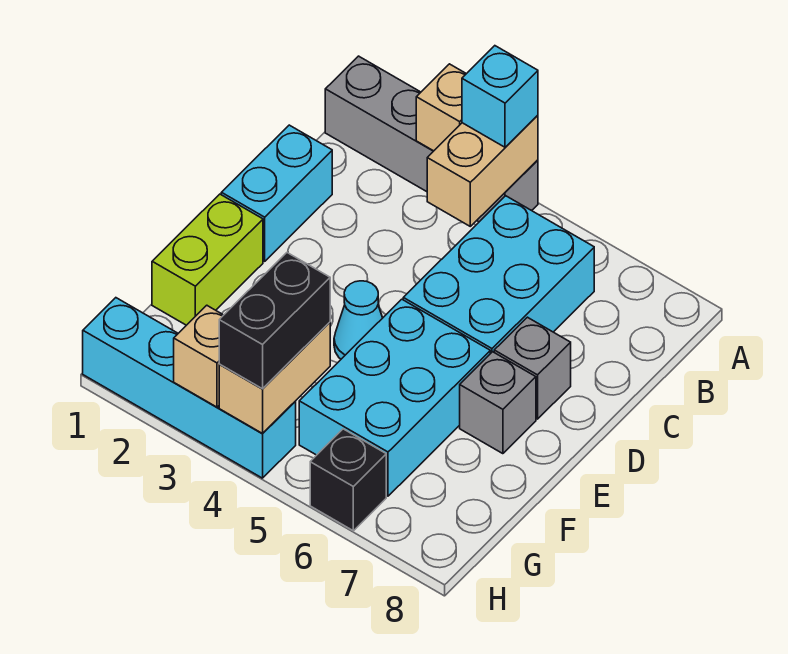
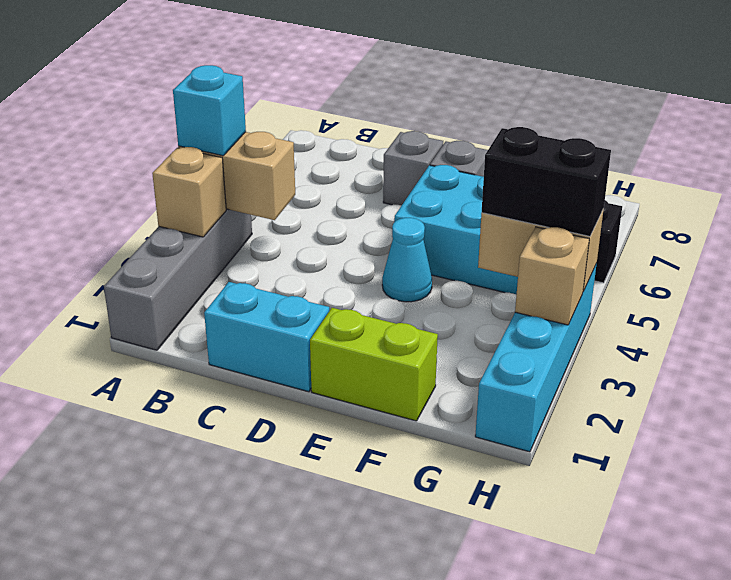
cyan 2x3 brick [403,196,594,354] -> none

